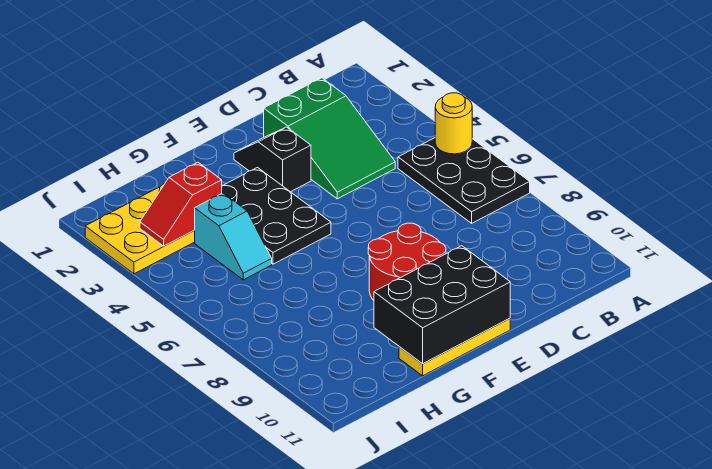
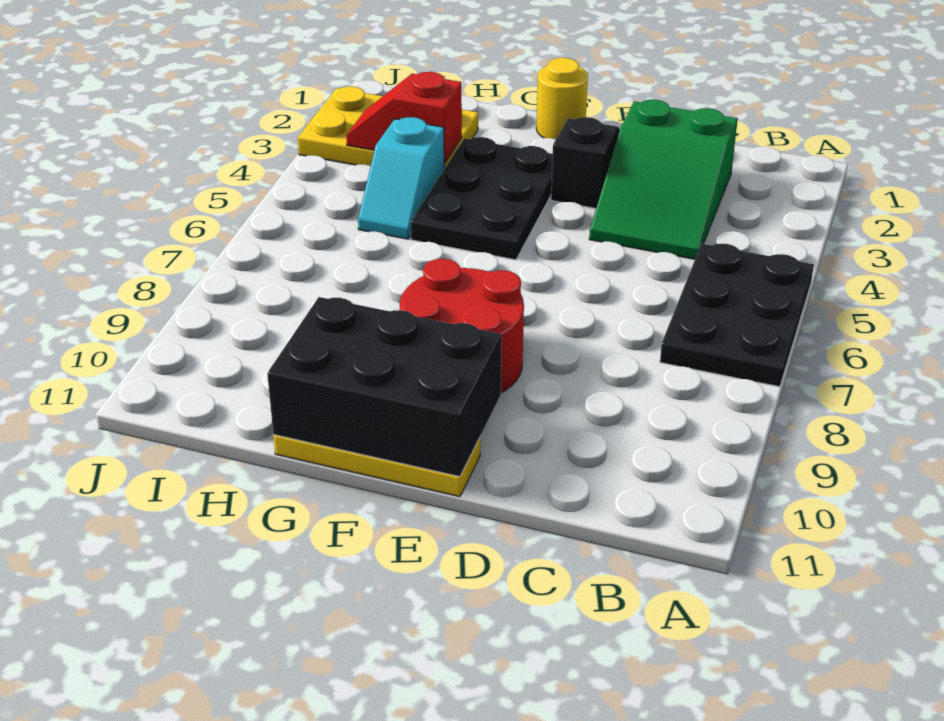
yellow 1x1 round brick [435,93,472,154] -> yellow 1x1 round brick moved to [536,58,588,140]

